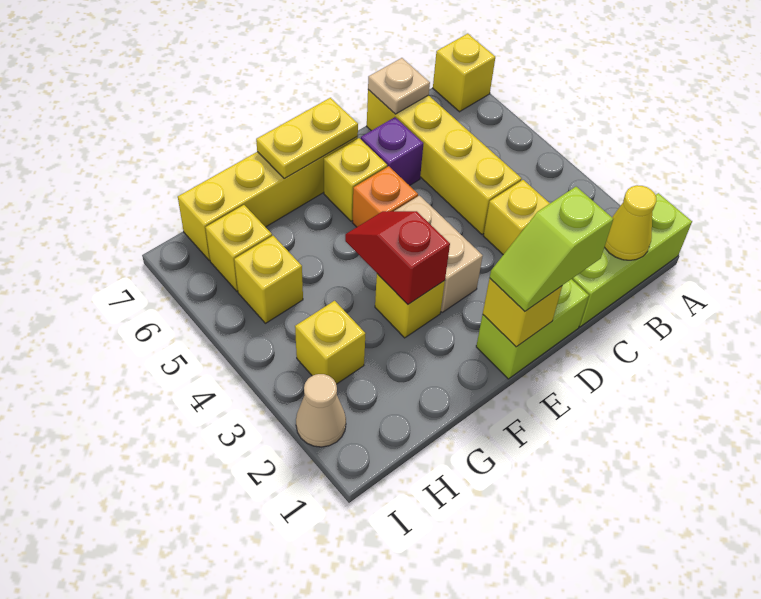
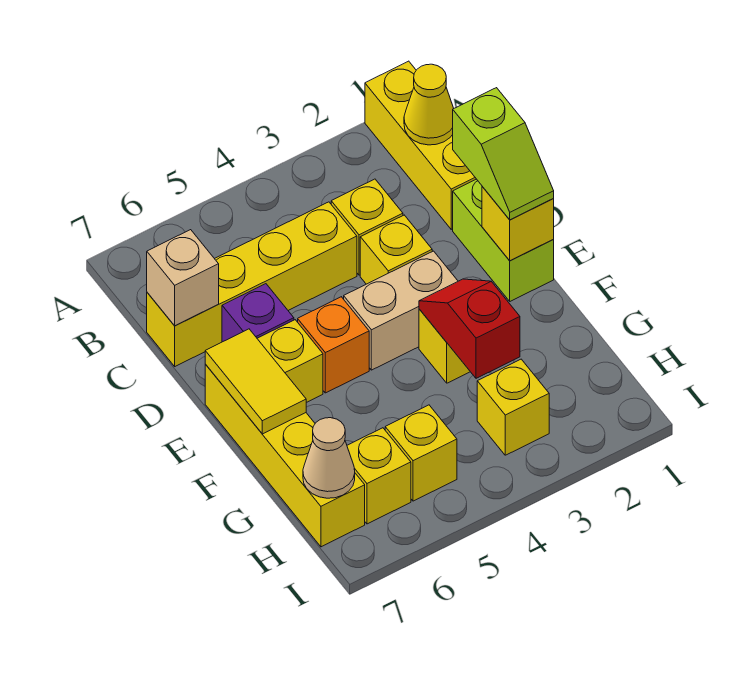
lime 1x3 brick [572,193,692,327] -> yellow 1x3 brick [365,61,476,229]
yellow 1x1 brick [433,34,495,112] -> yellow 1x1 brick moved to [360,215,432,284]
tan 1x1 plate [368,58,430,114] -> tan 1x1 brick [147,230,219,326]
yellow 1x2 plate [256,98,358,179] -> yellow 1x2 tile [205,329,306,434]
red 1x2 slope [345,211,450,304] -> red 1x2 slope turned to [419,279,520,378]
tan 1x1 cone [296,374,346,447] -> tan 1x1 cone moved to [303,418,355,498]

